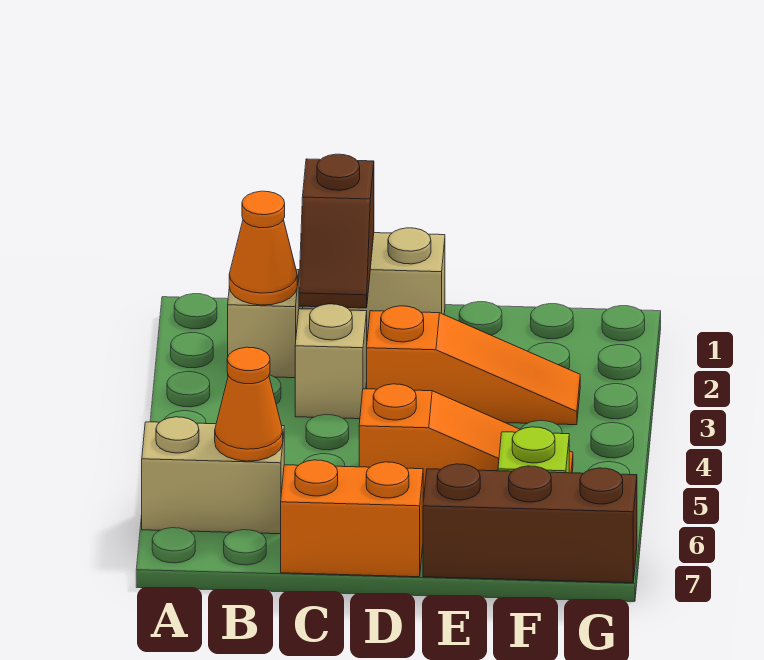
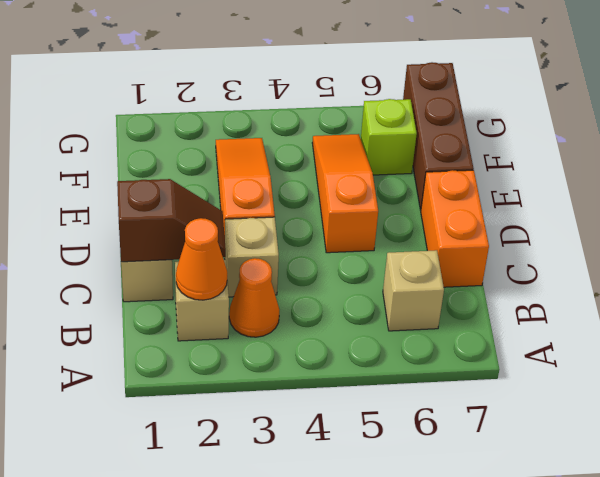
tan 1x2 brick [142,417,284,534] -> tan 1x1 brick [383,250,444,331]
orange 1x1 cone [215,347,283,461] -> orange 1x1 cone moved to [229,258,279,337]

